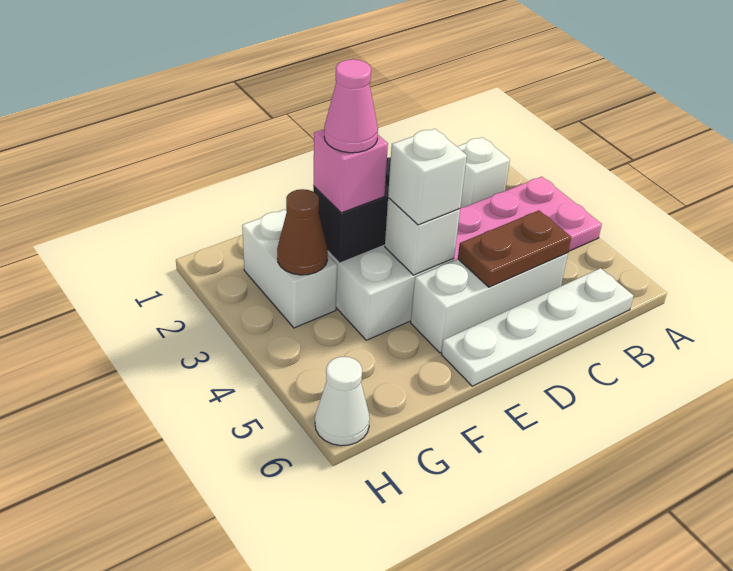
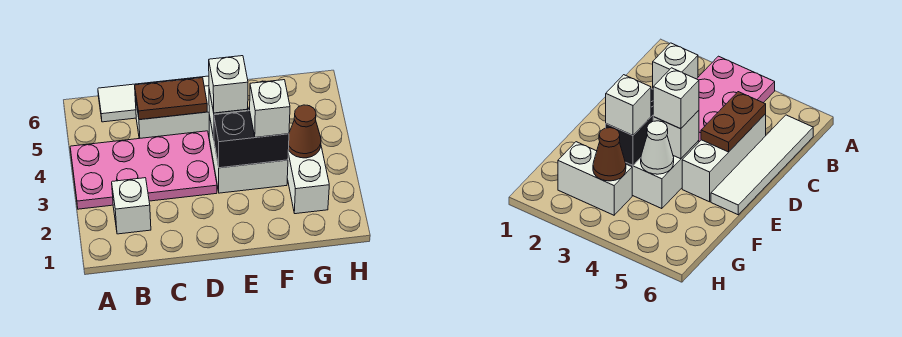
white 1x4 plate [441,268,633,386] -> white 1x4 tile [98,76,209,122]
pink 1x1 brick [313,129,388,213] -> white 1x1 brick [250,80,290,137]
pink 1x1 cone [324,59,378,153] -> none
white 1x1 cone [315,357,370,446] -> white 1x1 cone moved to [641,121,674,174]

